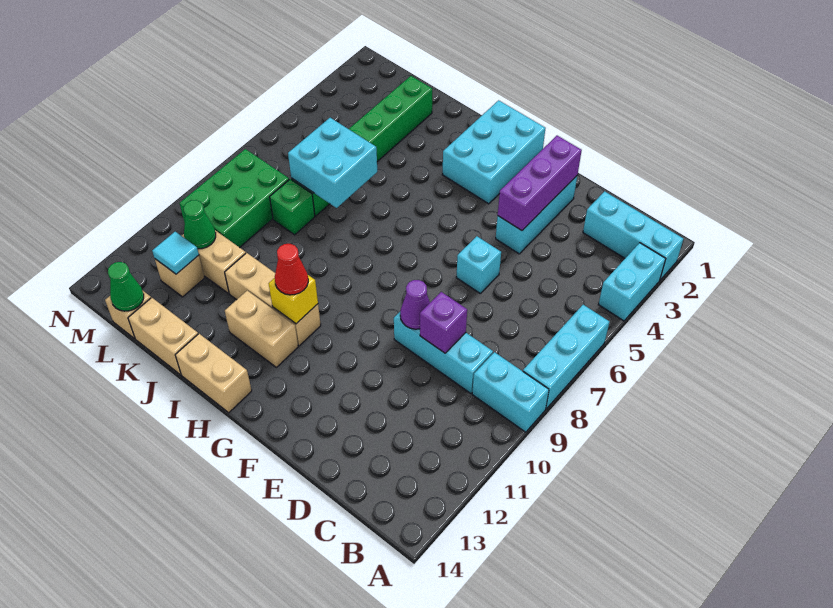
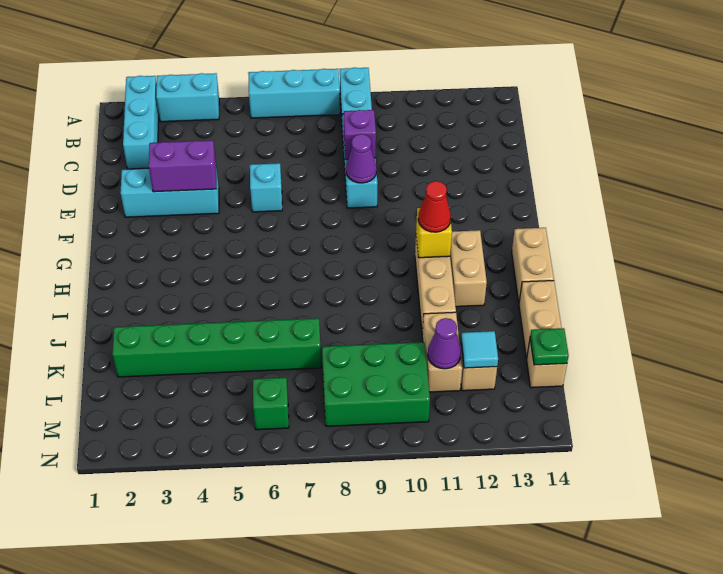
purple 1x3 brick [498,136,582,231] -> purple 1x2 brick [149,140,216,192]
cyan 2x3 brick [442,100,545,204] -> none
cyan 2x2 brick [288,118,377,208] -> none
green 1x1 brick [270,179,315,235] -> green 1x1 brick moved to [253,378,289,430]
green 1x1 cone [184,200,216,249] -> purple 1x1 cone [428,318,461,369]
green 1x1 cone [108,262,144,311] -> green 1x1 plate [530,328,569,365]

